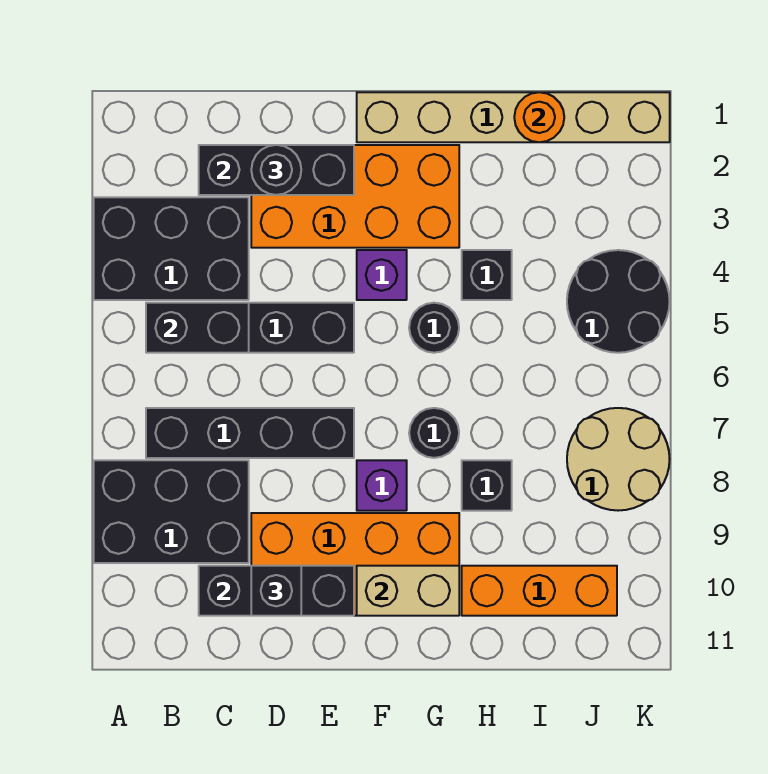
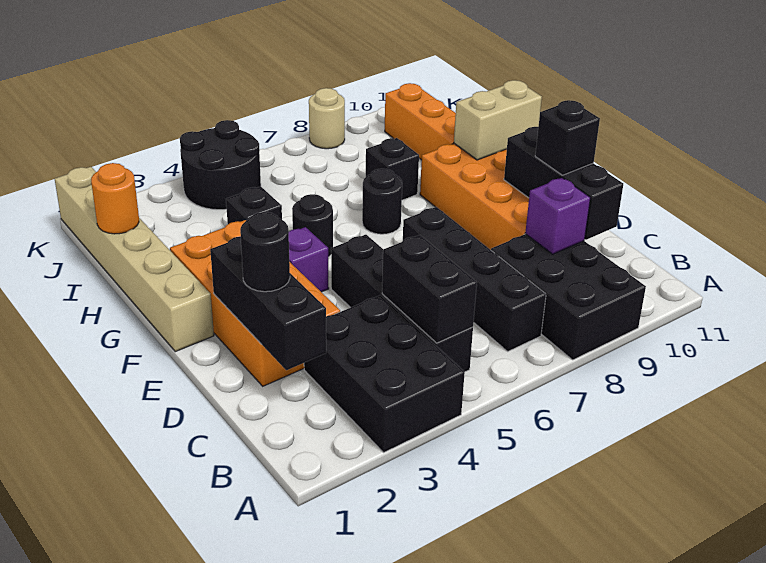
purple 1x1 brick [357,460,407,511] -> purple 1x1 brick moved to [525,178,590,254]
tan 1x2 brick [357,566,459,616] -> tan 1x2 brick turned to [454,80,542,160]
tan 2x2 round brick [567,408,670,511] -> tan 1x1 round brick [309,88,345,149]

